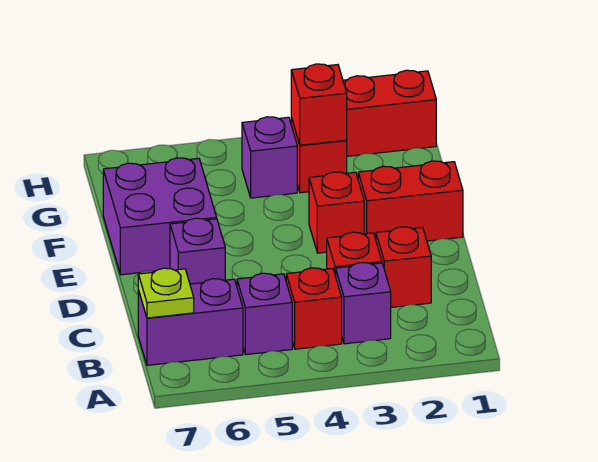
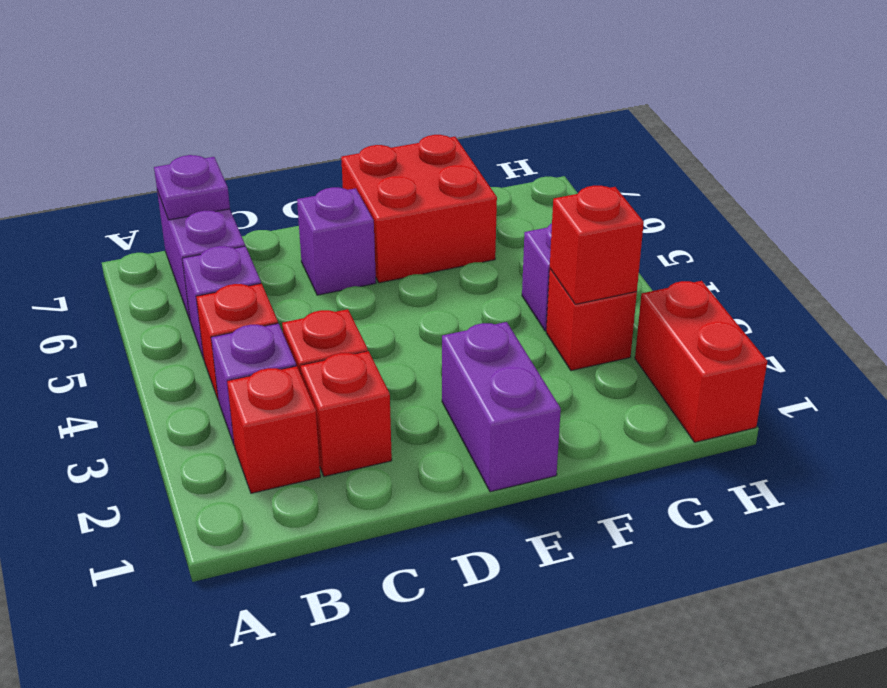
lime 1x1 plate [138,268,194,318] -> purple 1x1 plate [154,155,230,220]
red 1x2 brick [358,161,463,241] -> purple 1x2 brick [442,322,561,492]
red 1x1 brick [309,172,364,253] -> red 1x1 brick moved to [227,366,320,493]
purple 2x2 brick [103,158,217,275] -> red 2x2 brick [341,135,497,283]

